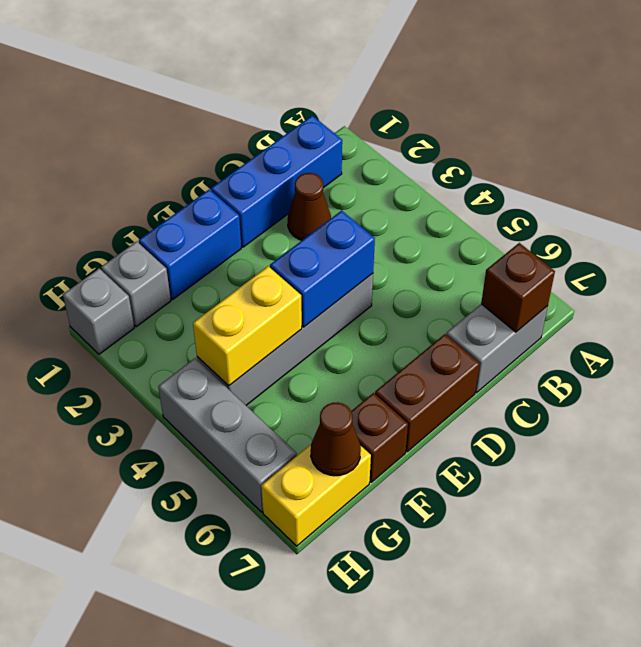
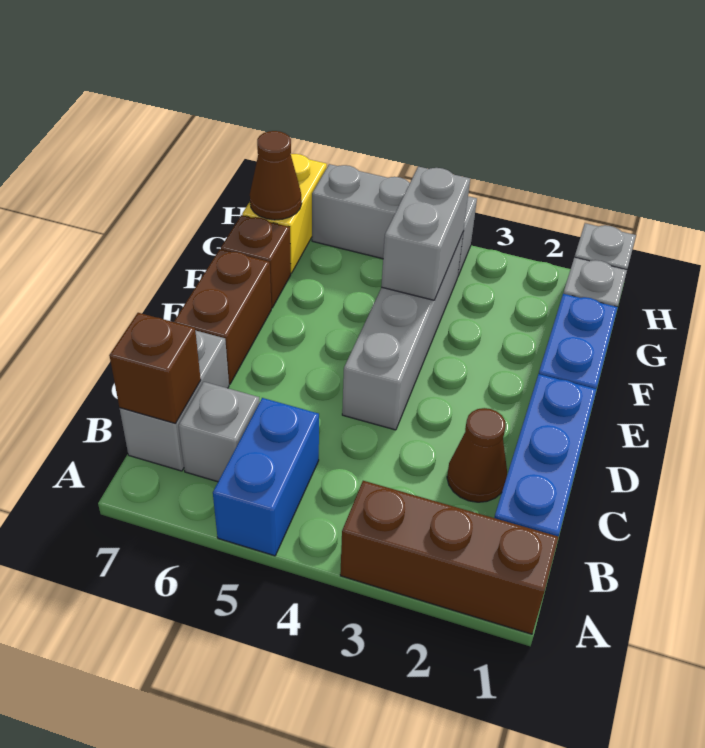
none -> brown 1x3 brick [340,481,558,634]
none -> grey 1x1 brick [179,382,260,482]
blue 1x2 brick [270,211,375,327] -> blue 1x2 brick moved to [213,398,319,556]
yellow 1x2 brick [193,266,302,386] -> grey 1x2 brick [381,166,470,300]

